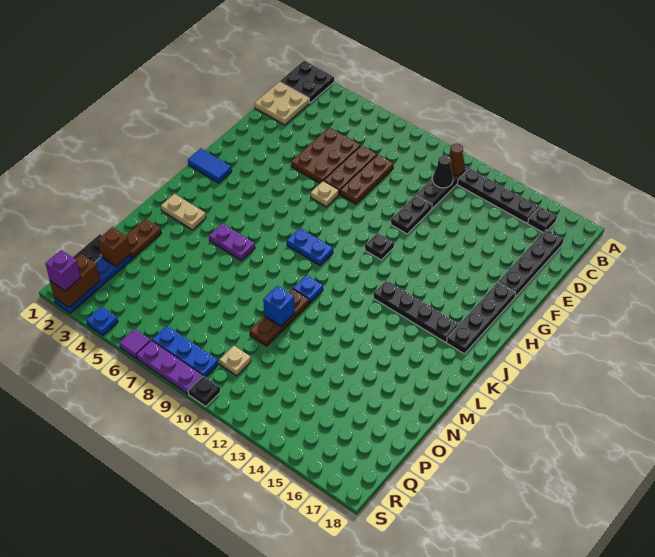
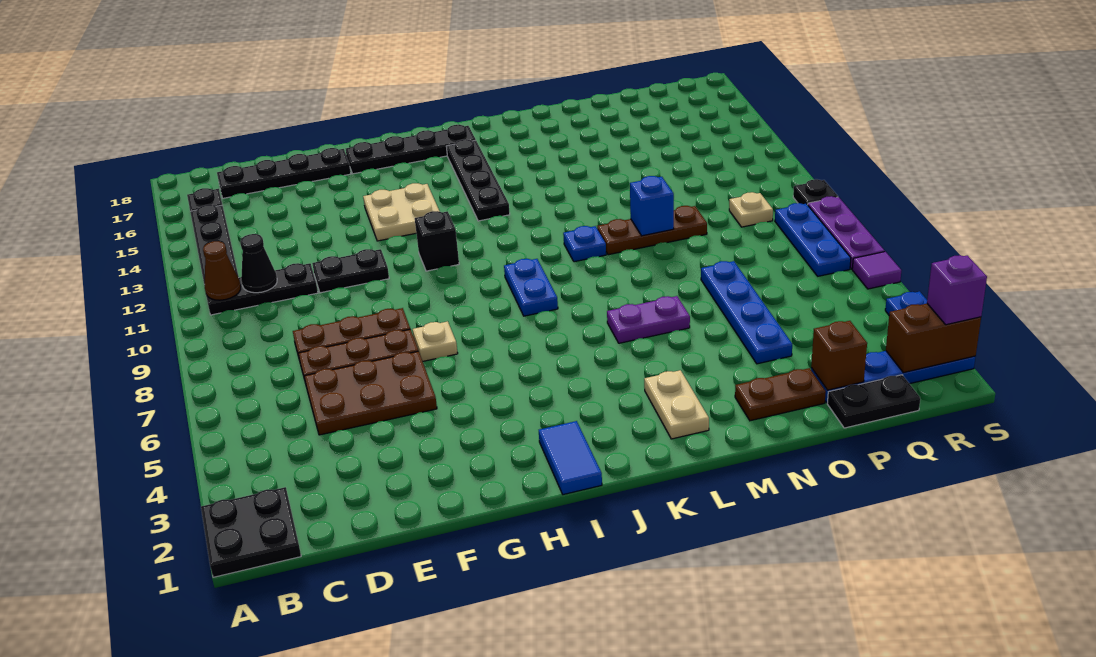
tan 2x2 plate [255,82,309,125] -> tan 2x2 plate moved to [363,183,440,241]
black 1x1 plate [365,233,394,260] -> black 1x1 brick [415,211,459,271]
purple 1x2 plate [209,223,255,261] -> purple 1x2 plate turned to [607,296,690,343]
none -> blue 1x4 plate [701,261,792,364]

